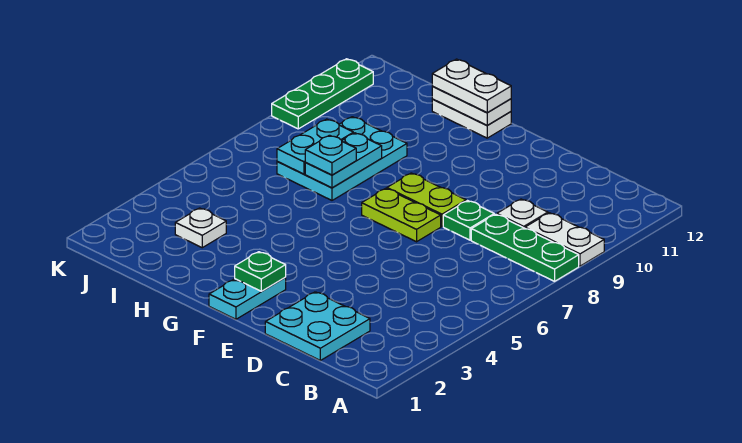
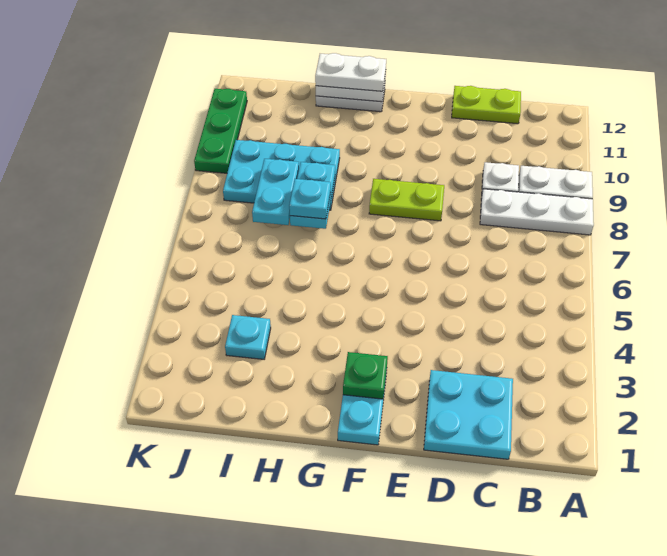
green 1x3 plate [471,214,579,281] -> white 1x3 plate [480,189,594,235]
green 1x1 plate [443,201,494,240] -> none
lime 1x2 plate [362,188,441,242] -> lime 1x2 plate moved to [452,86,521,124]
cyan 2x3 plate [277,117,407,200] -> cyan 2x3 plate turned to [223,140,340,210]
white 1x1 plate [175,208,226,248] -> cyan 1x1 plate [225,315,271,359]

